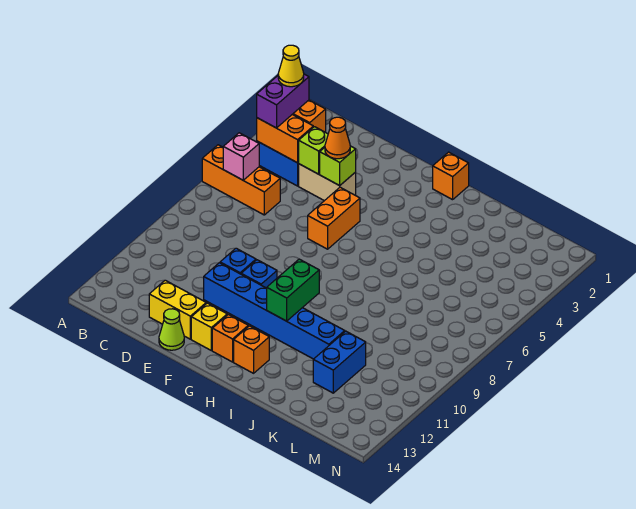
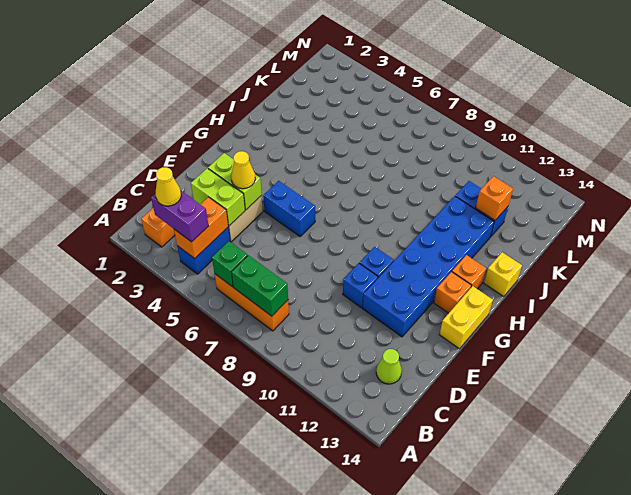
orange 1x3 brick [202,145,280,215] -> orange 1x3 brick turned to [215,274,289,331]
pink 1x1 brick [223,133,259,180] -> green 1x1 brick [212,241,248,287]
lime 1x1 brick [299,127,328,174] -> lime 1x2 brick [191,168,245,226]
yellow 1x2 brick [149,280,206,339] -> yellow 1x2 brick moved to [439,286,493,349]
lime 1x1 brick [320,146,356,186] -> lime 1x2 brick [208,153,262,210]
orange 1x1 cone [325,117,350,159] -> yellow 1x1 cone [231,151,255,189]
blue 1x6 brick [204,263,345,359] -> blue 2x6 brick [363,196,494,337]
lime 1x1 cone [159,309,184,350] -> lime 1x1 cone moved to [376,349,402,384]
orange 1x2 brick [308,187,360,249] -> blue 1x2 brick [263,181,315,236]
yellow 1x1 brick [191,303,227,350] -> yellow 1x1 brick moved to [484,252,522,297]
orange 1x1 brick [433,152,469,200] -> orange 1x1 brick moved to [476,176,513,220]
green 1x2 brick [267,259,319,321] -> green 1x2 brick moved to [232,255,288,316]

